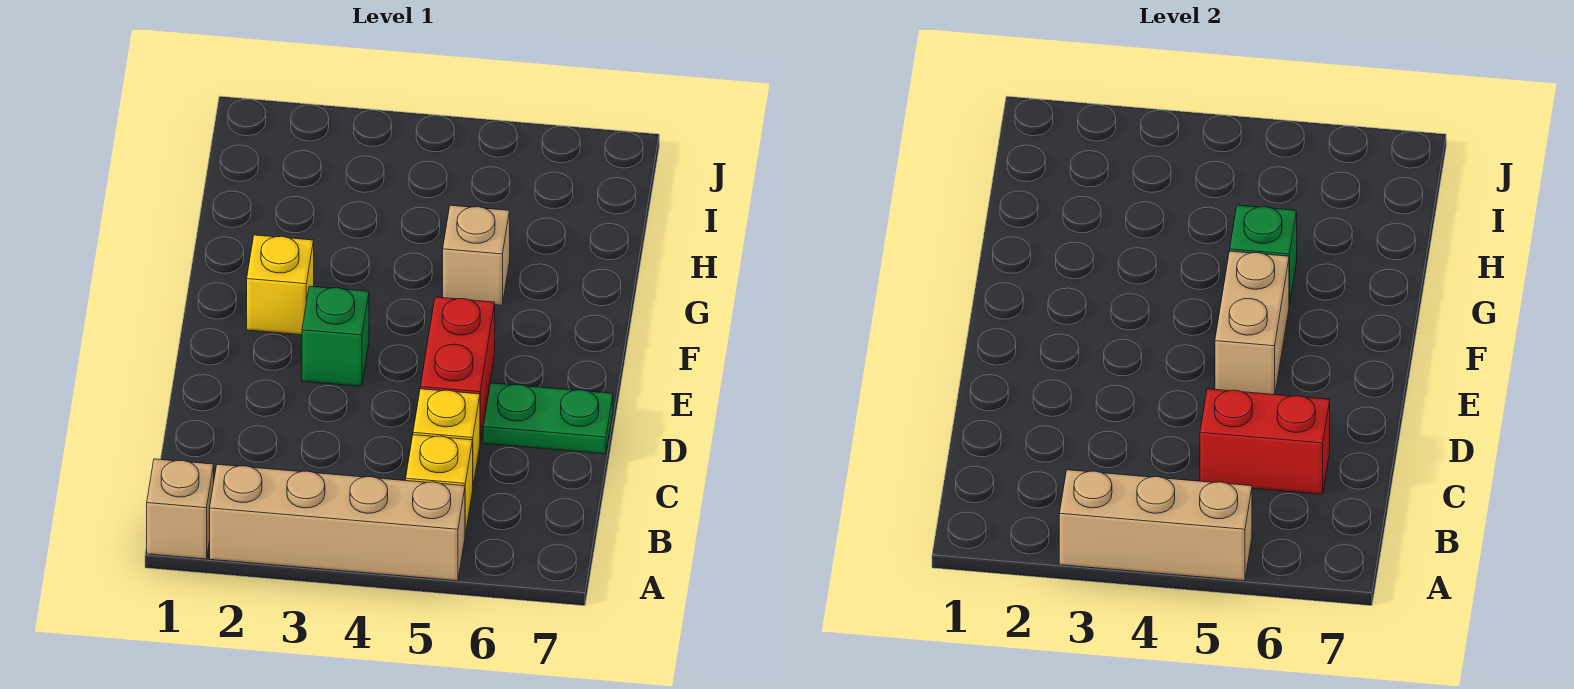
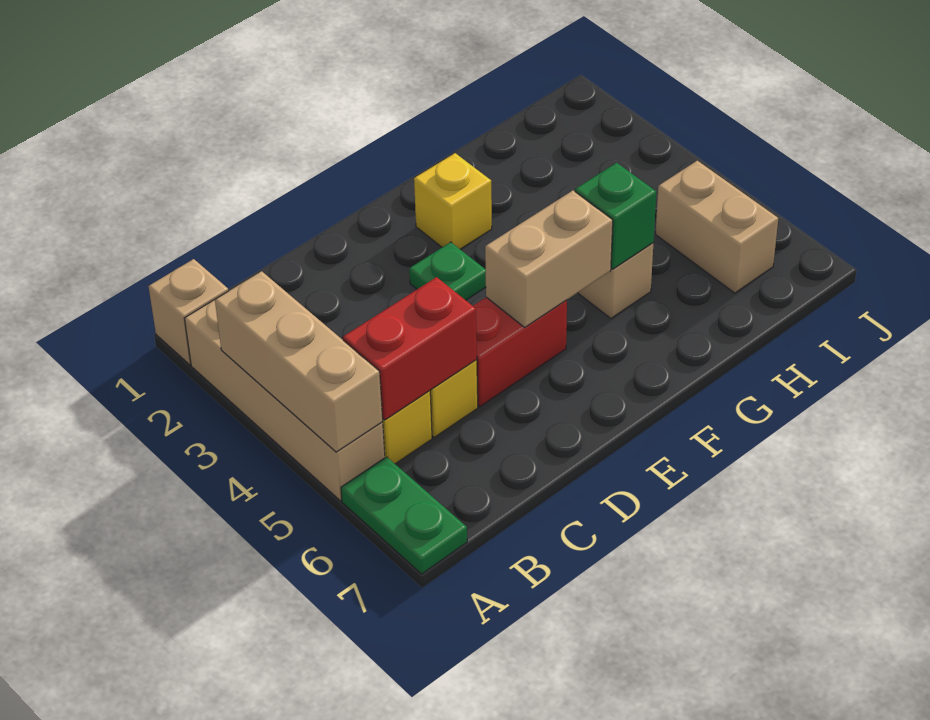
red 1x2 brick [1200,389,1330,494] -> red 1x2 brick turned to [343,277,477,420]
green 1x2 plate [483,383,613,454] -> green 1x2 plate moved to [341,457,467,574]
green 1x1 brick [302,286,369,386] -> green 1x1 plate [409,242,486,300]
none -> tan 1x2 brick [656,161,778,293]

